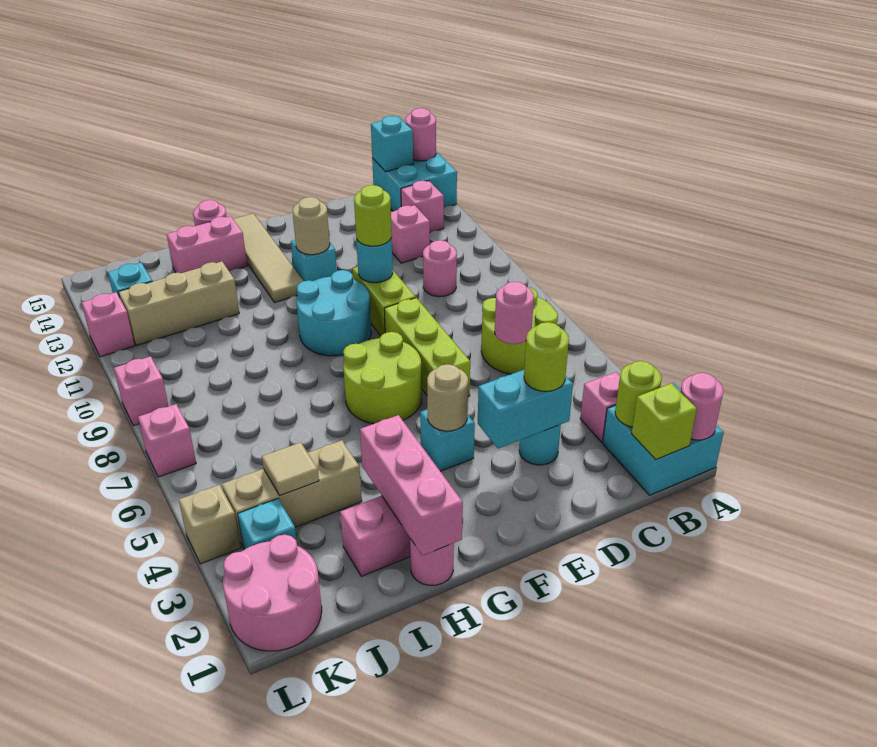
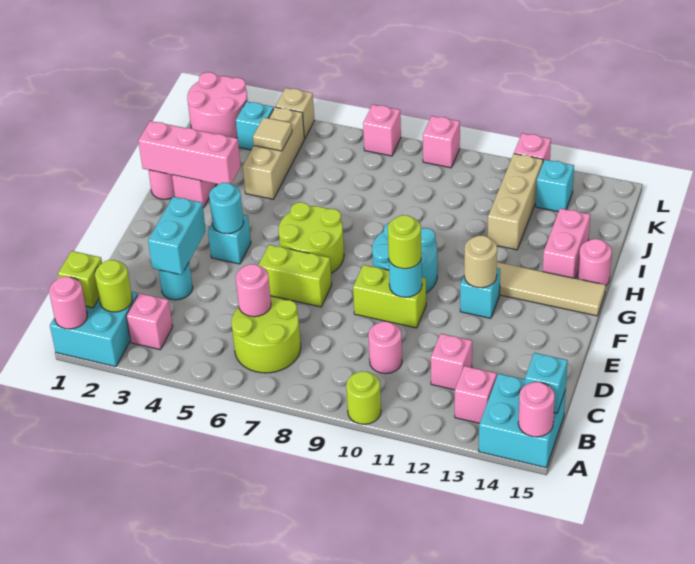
lime 1x1 round brick [524,322,569,391] -> lime 1x1 round brick moved to [346,371,381,424]
lime 1x3 brick [384,298,470,397] -> lime 1x2 brick [258,245,332,307]
tan 1x1 round brick [427,364,468,431] -> cyan 1x1 round brick [209,183,244,234]

